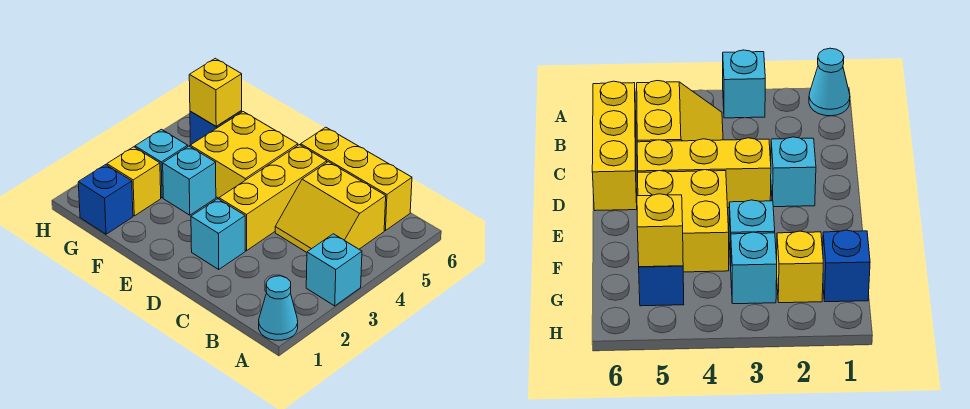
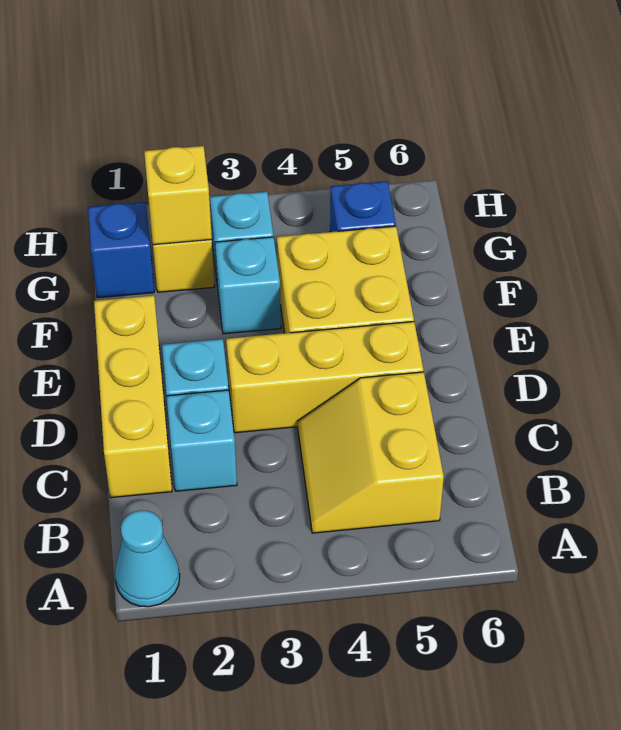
cyan 1x1 brick [306,234,362,306] -> cyan 1x1 brick moved to [167,390,237,491]
yellow 1x3 brick [301,127,412,231] -> yellow 1x3 brick moved to [94,295,172,498]
yellow 1x1 brick [189,58,242,126] -> yellow 1x1 brick moved to [144,146,212,245]

